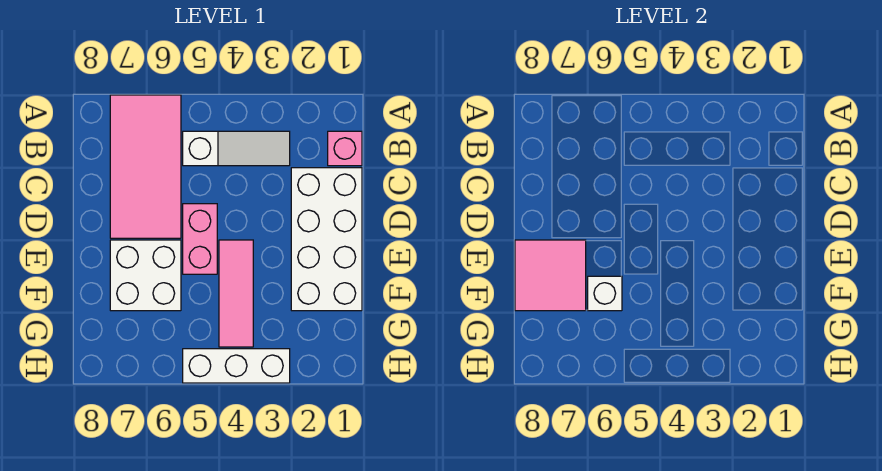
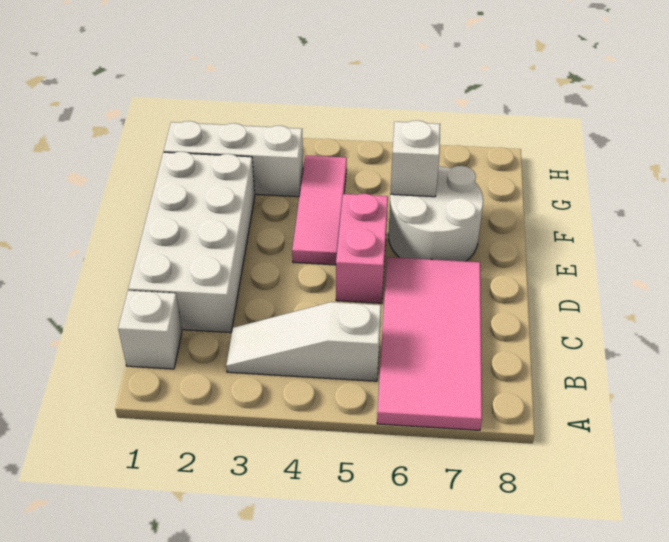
pink 1x1 brick [328,131,362,166] -> white 1x1 brick [118,290,182,369]
white 2x2 brick [110,240,181,311] -> white 2x2 round brick [388,166,483,261]
pink 2x2 tile [515,240,586,311] -> none
white 1x3 brick [183,349,290,383] -> white 1x3 brick moved to [164,121,303,197]

